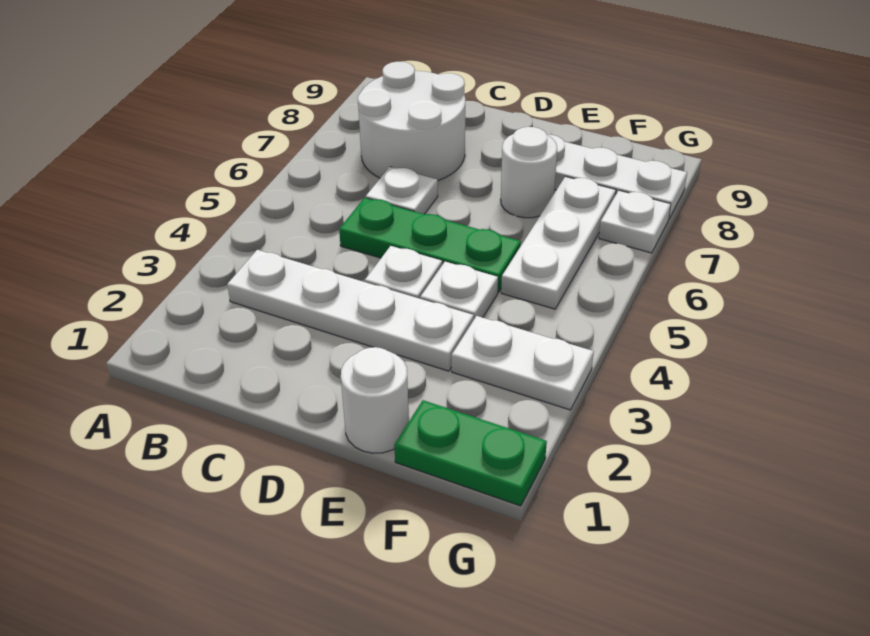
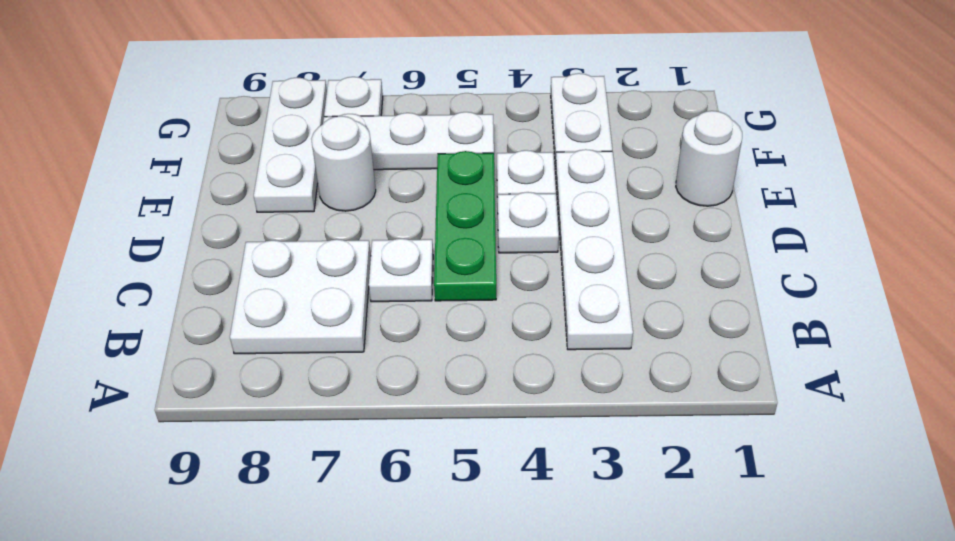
white 2x2 round brick [358,62,465,180] -> white 2x2 plate [230,239,371,354]
green 1x2 plate [394,400,547,506] -> none

